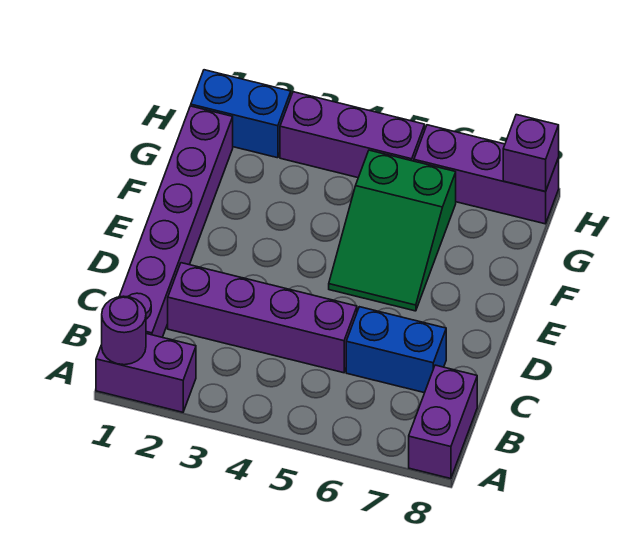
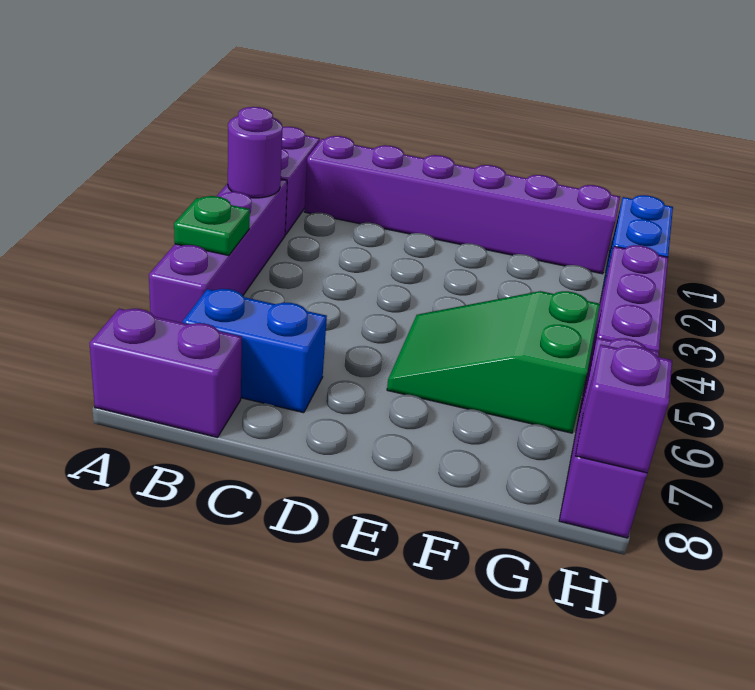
purple 1x1 round brick [102,296,146,365] -> purple 1x1 round brick moved to [228,107,283,198]
none -> green 1x1 plate [174,196,250,256]
purple 1x4 brick [168,263,357,373] -> purple 1x4 brick moved to [149,179,287,323]
blue 1x2 brick [346,307,446,393] -> blue 1x2 brick turned to [183,289,327,413]

